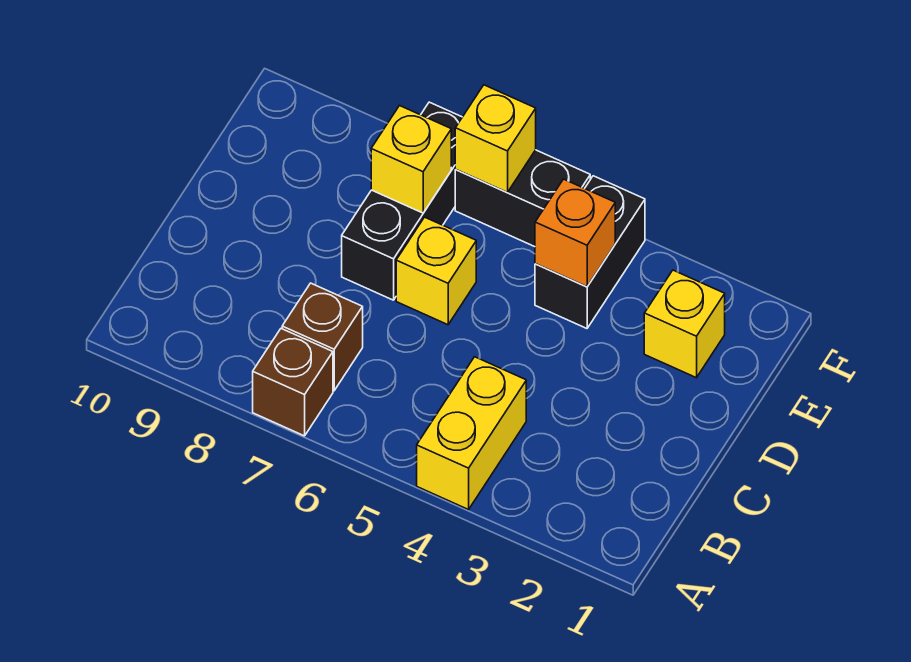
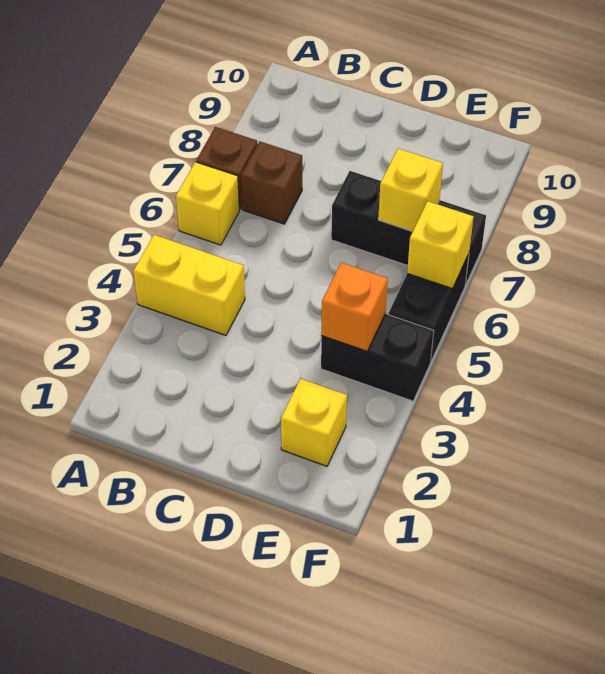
yellow 1x1 brick [396,217,476,325] -> yellow 1x1 brick moved to [176,162,239,245]

